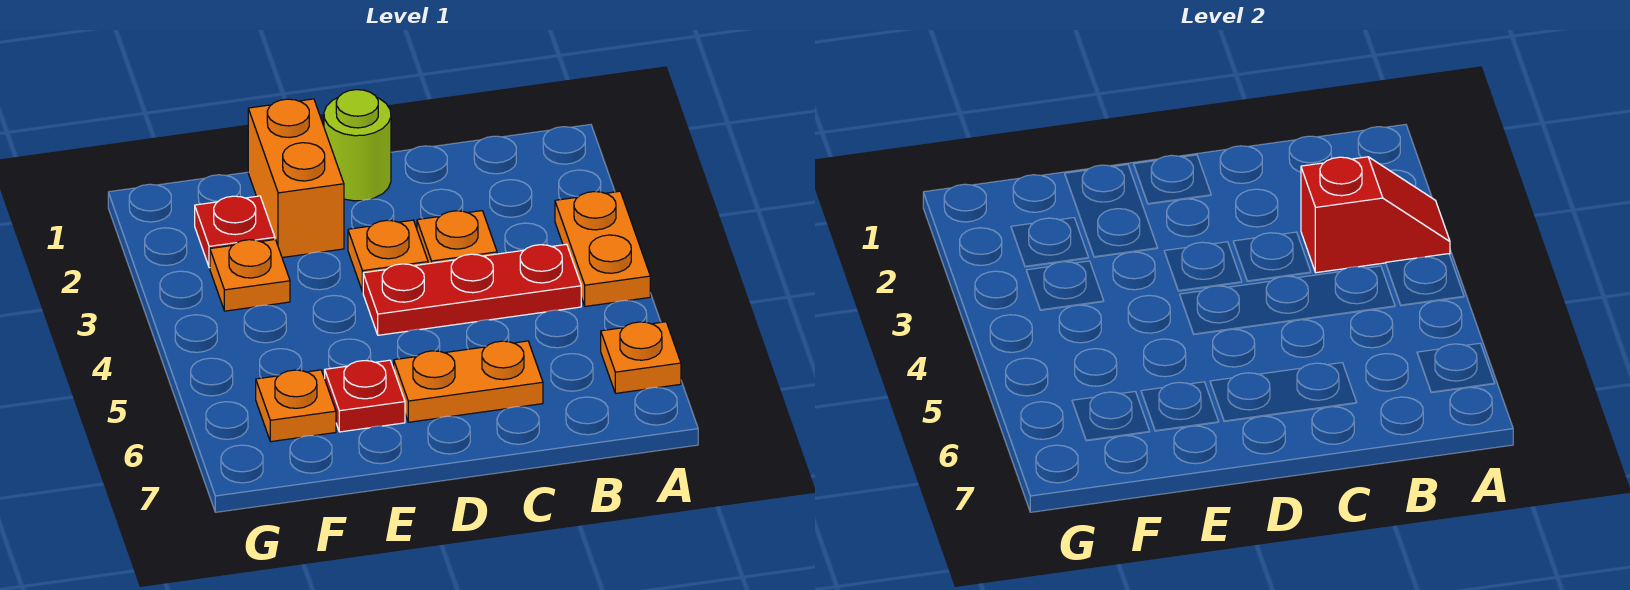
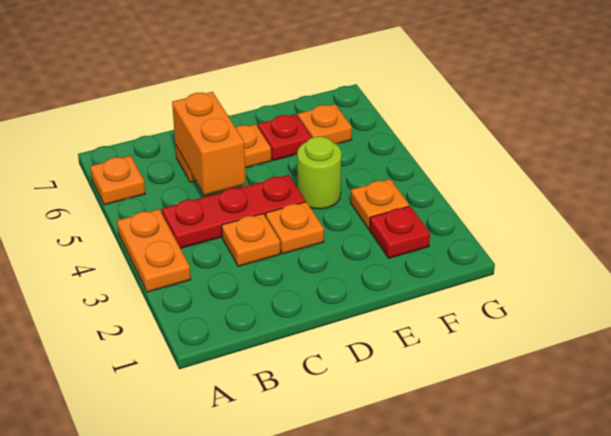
red 1x2 slope [1301,157,1450,273] -> none
lime 1x1 round brick [324,90,391,201] -> lime 1x1 round brick moved to [297,137,341,209]
orange 1x2 brick [248,99,344,258] -> orange 1x2 brick moved to [172,92,246,195]

